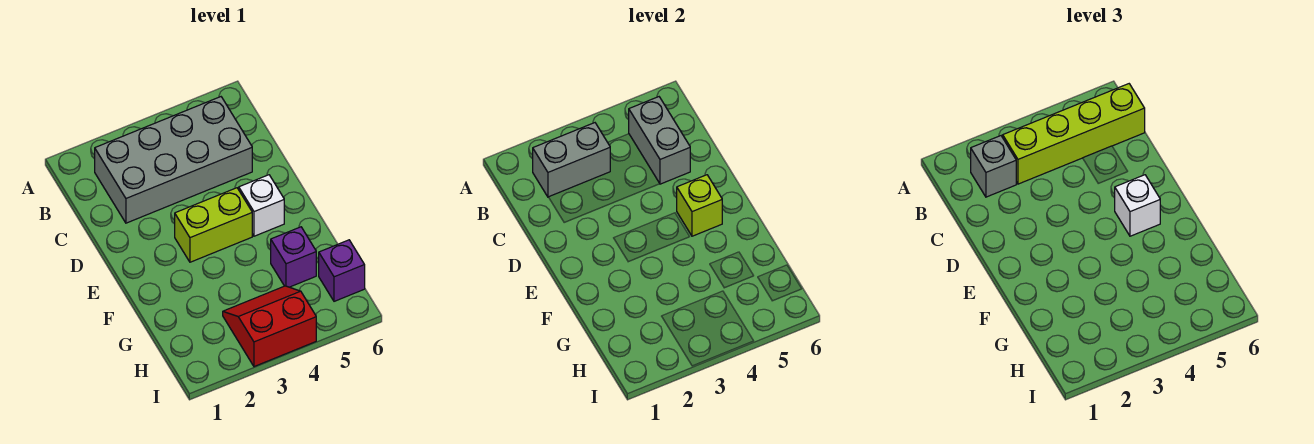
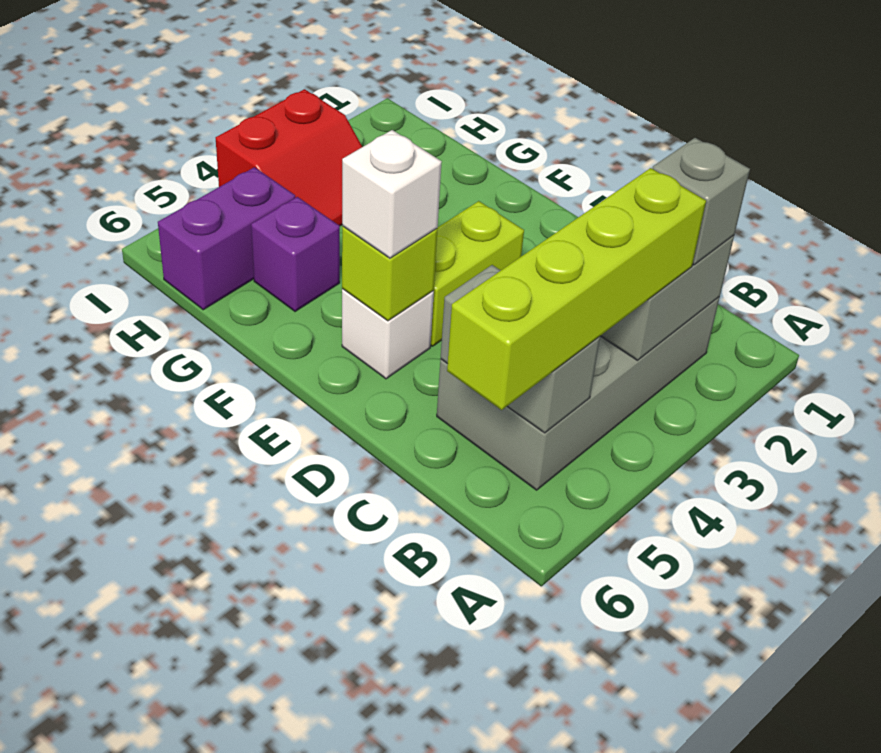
purple 1x1 brick [319,240,365,301] -> purple 1x2 brick [158,167,295,310]

